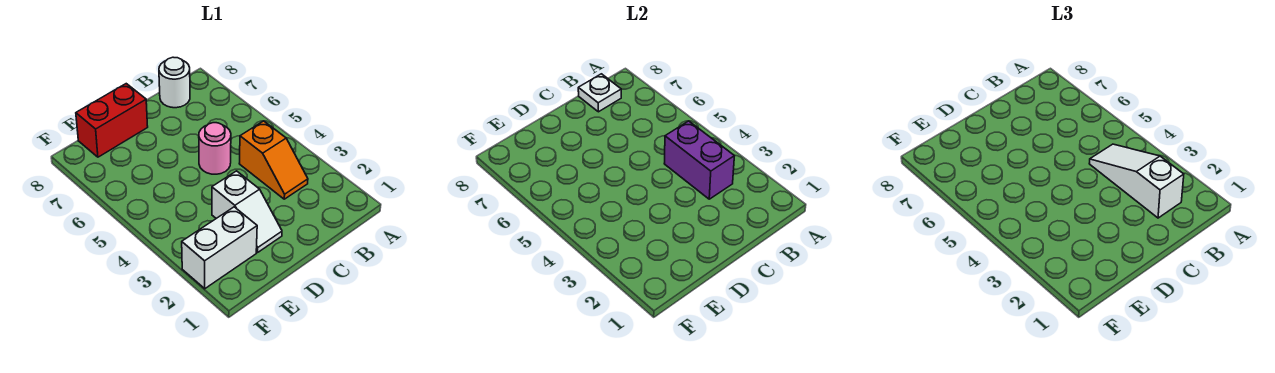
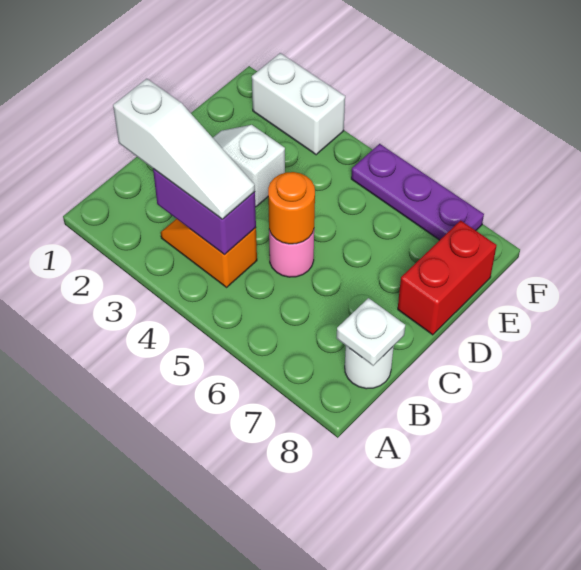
none -> orange 1x1 round brick [268,172,315,244]
white 1x2 brick [182,207,257,289] -> white 1x2 brick turned to [252,53,345,155]
none -> purple 1x3 plate [351,144,484,240]

